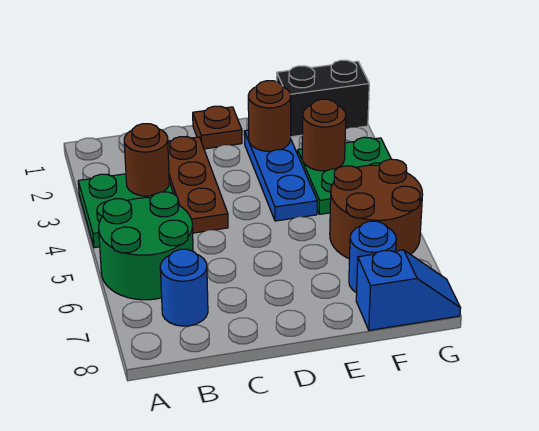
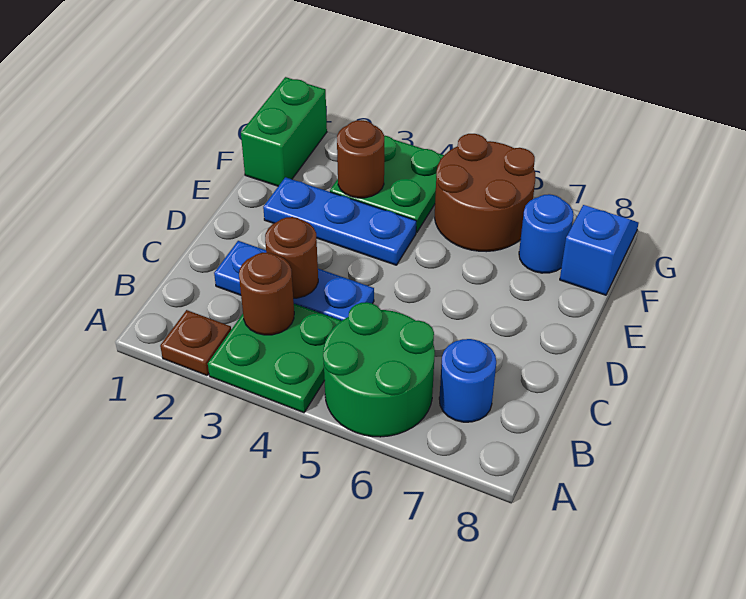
brown 1x3 plate [168,137,228,233] -> blue 1x3 plate [214,241,374,321]
brown 1x1 plate [193,106,242,149] -> brown 1x1 plate moved to [160,310,231,375]
brown 1x1 round brick [248,81,291,151] -> brown 1x1 round brick moved to [265,217,318,298]
black 1x2 brick [277,60,369,137] -> green 1x2 brick [241,77,327,186]

